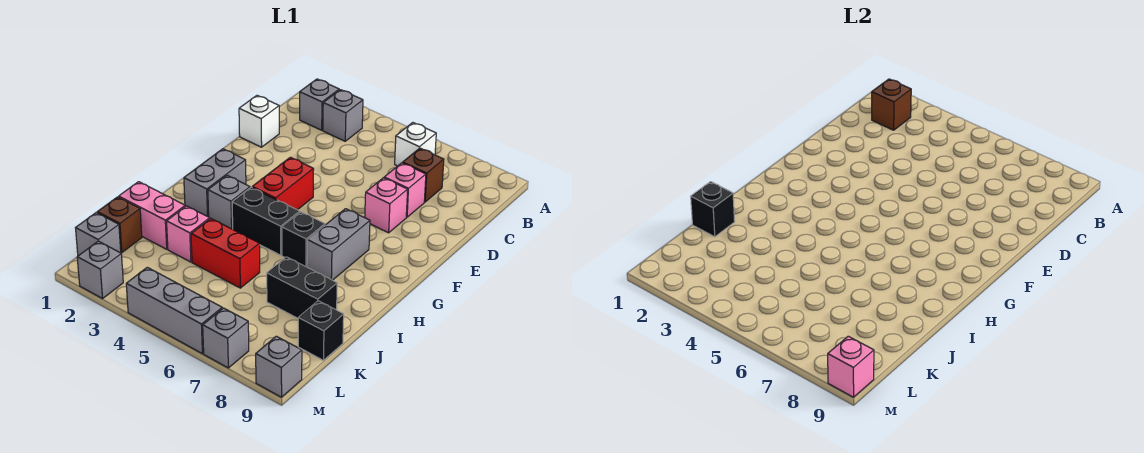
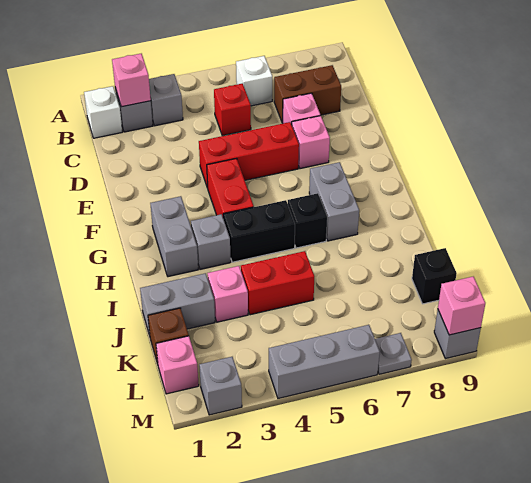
brown 1x1 brick [872,79,911,130] -> pink 1x1 brick [112,54,151,107]
none -> red 1x1 brick [214,84,251,136]
brown 1x1 brick [403,148,444,202] -> brown 1x2 brick [274,65,341,123]
white 1x1 brick [239,95,279,147] -> white 1x1 brick moved to [84,86,122,138]
none -> red 1x3 brick [199,122,299,188]
pink 1x2 brick [119,182,185,249] -> grey 1x2 brick [140,273,215,336]
black 1x1 brick [691,182,735,237] -> none
black 1x2 brick [267,257,337,318] -> none
grey 1x1 brick [76,213,121,256] -> pink 1x1 brick [156,336,199,394]
grey 1x1 brick [203,308,249,368] -> grey 1x1 plate [375,333,412,374]

